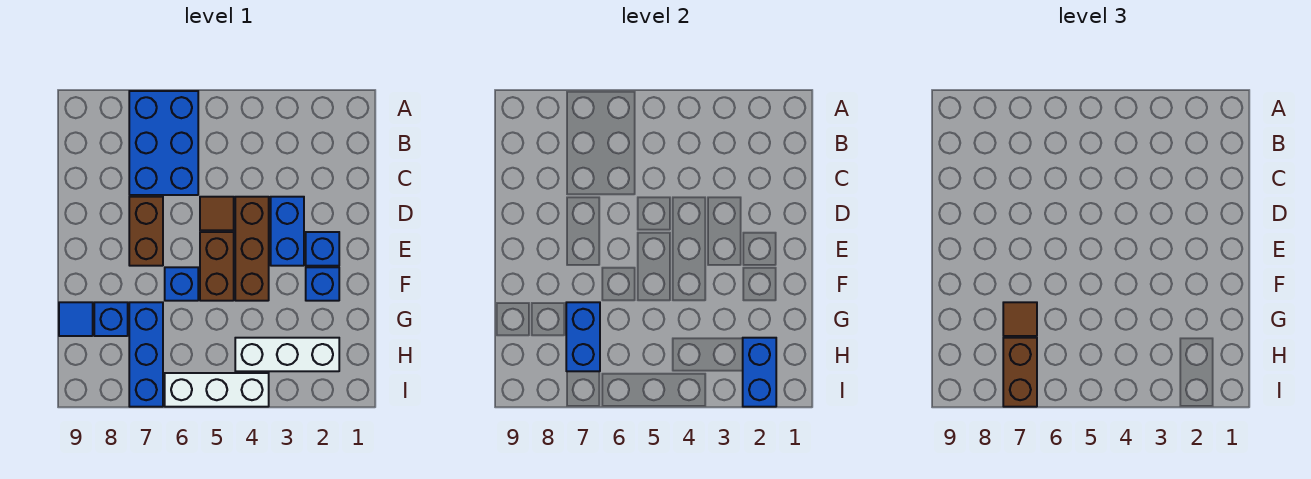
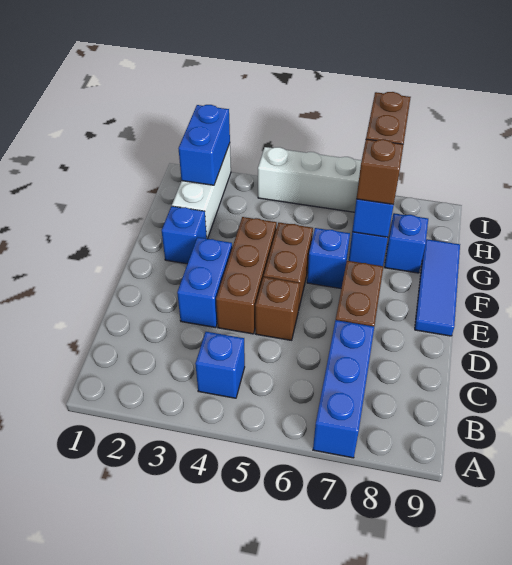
blue 2x3 brick [129,91,198,195] -> blue 1x3 brick [313,320,374,458]
brown 1x1 tile [200,197,234,230] -> brown 1x1 brick [255,277,300,340]
blue 1x1 brick [306,232,339,266] -> blue 1x1 brick moved to [195,332,245,398]
brown 1x1 tile [1003,302,1037,336] -> brown 1x1 brick [357,139,404,204]
blue 1x1 tile [59,302,93,336] -> blue 1x3 tile [415,239,460,336]
white 1x3 brick [235,338,339,371] -> white 1x3 brick turned to [172,143,231,239]

